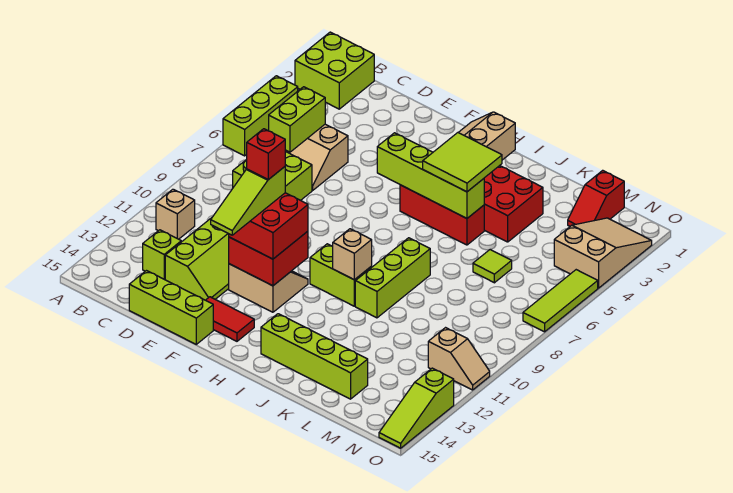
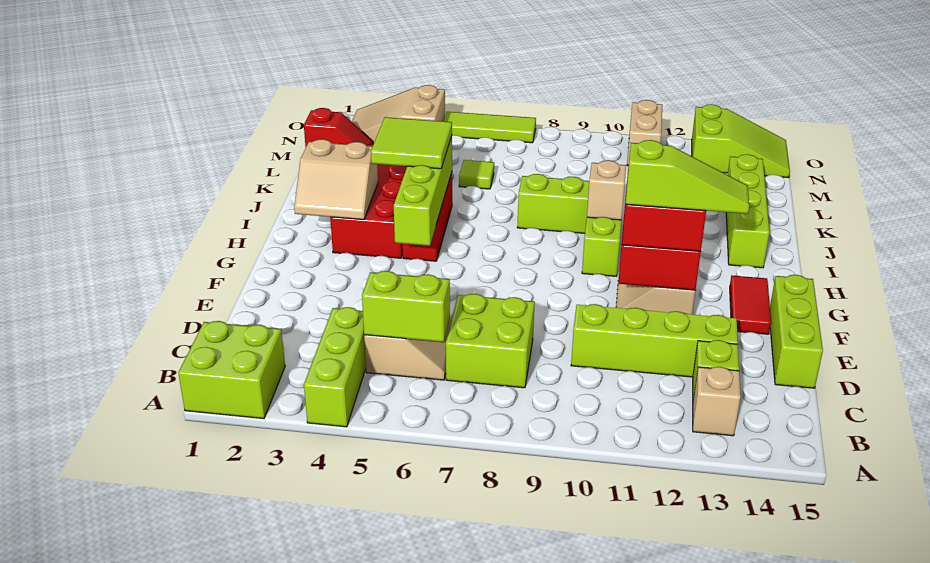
lime 1x3 brick [223,76,298,156] -> lime 1x3 brick turned to [304,307,366,427]
tan 1x1 brick [156,189,195,239] -> tan 1x1 brick moved to [693,367,741,436]
red 1x1 brick [247,129,285,180] -> none
tan 1x2 slope [428,328,490,390] -> tan 1x2 brick [627,100,662,166]
lime 1x3 slope [379,368,454,448] -> lime 2x3 slope [692,104,790,178]

